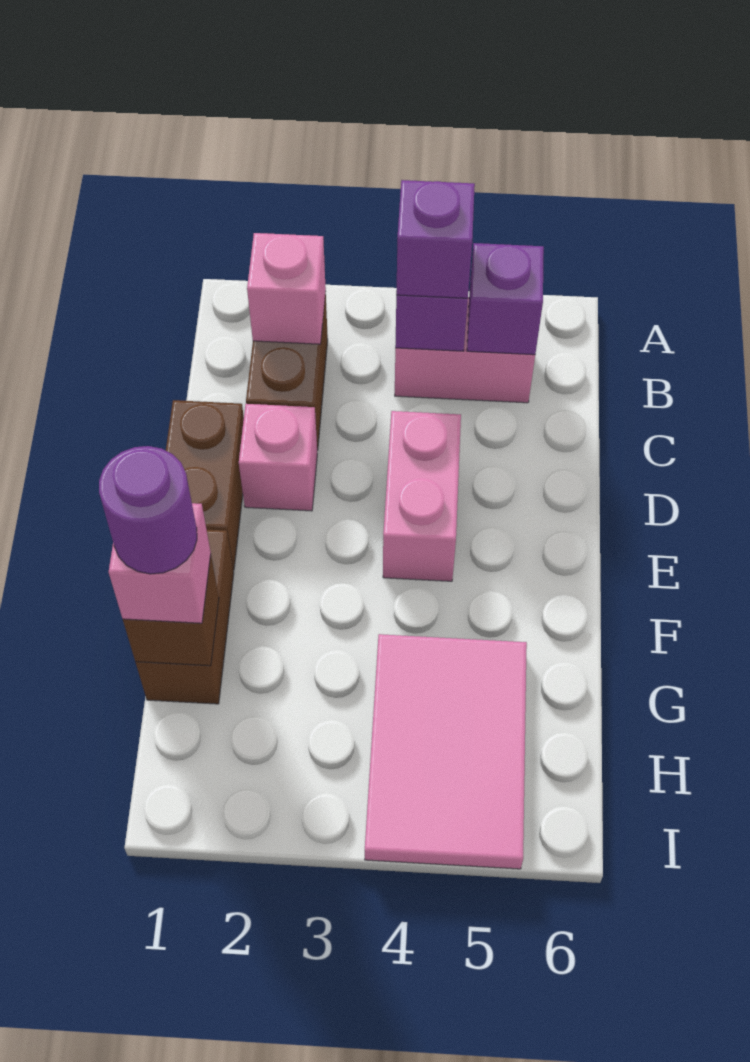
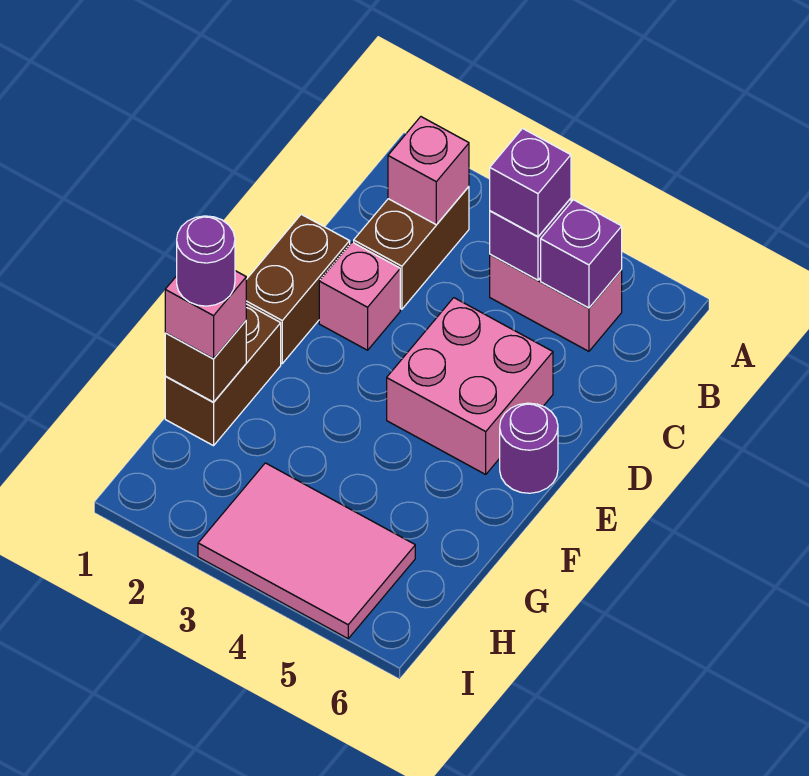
pink 1x2 brick [383,411,461,581] -> pink 2x2 brick [387,298,553,474]
none -> purple 1x1 round brick [500,403,558,493]
pink 2x3 tile [365,634,527,869] -> pink 2x3 tile turned to [198,463,415,639]

